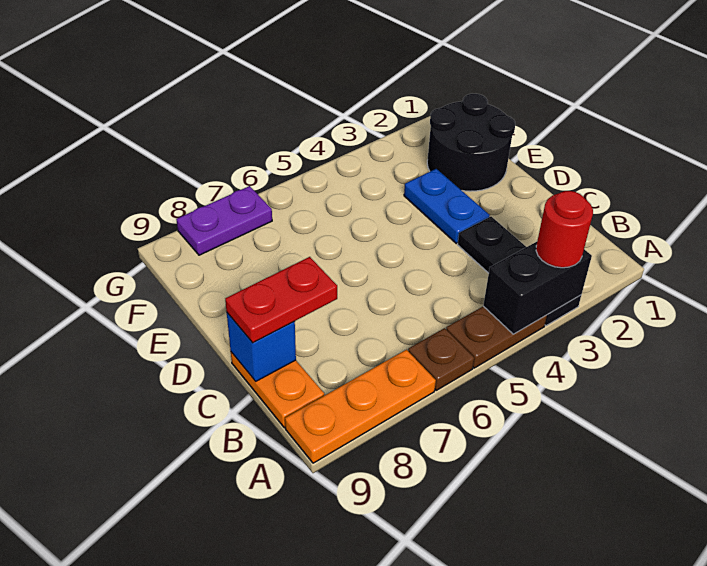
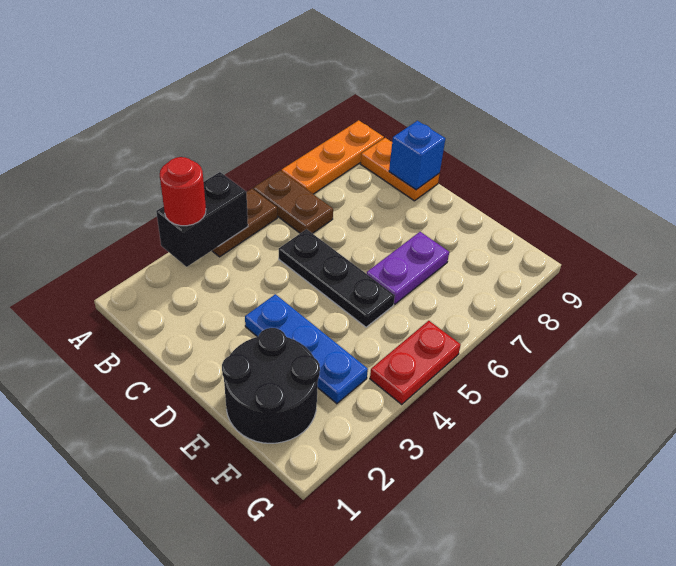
black 1x3 plate [458,217,581,326] -> black 1x3 plate moved to [279,229,395,327]
brown 1x1 plate [408,328,474,390] -> brown 1x2 plate [253,171,333,234]
red 1x2 plate [225,257,337,343] -> red 1x2 plate moved to [370,321,461,404]
blue 1x2 plate [404,169,490,243] -> blue 1x3 plate [245,294,368,404]
purple 1x2 plate [176,186,272,255] -> purple 1x2 plate moved to [367,232,449,304]

